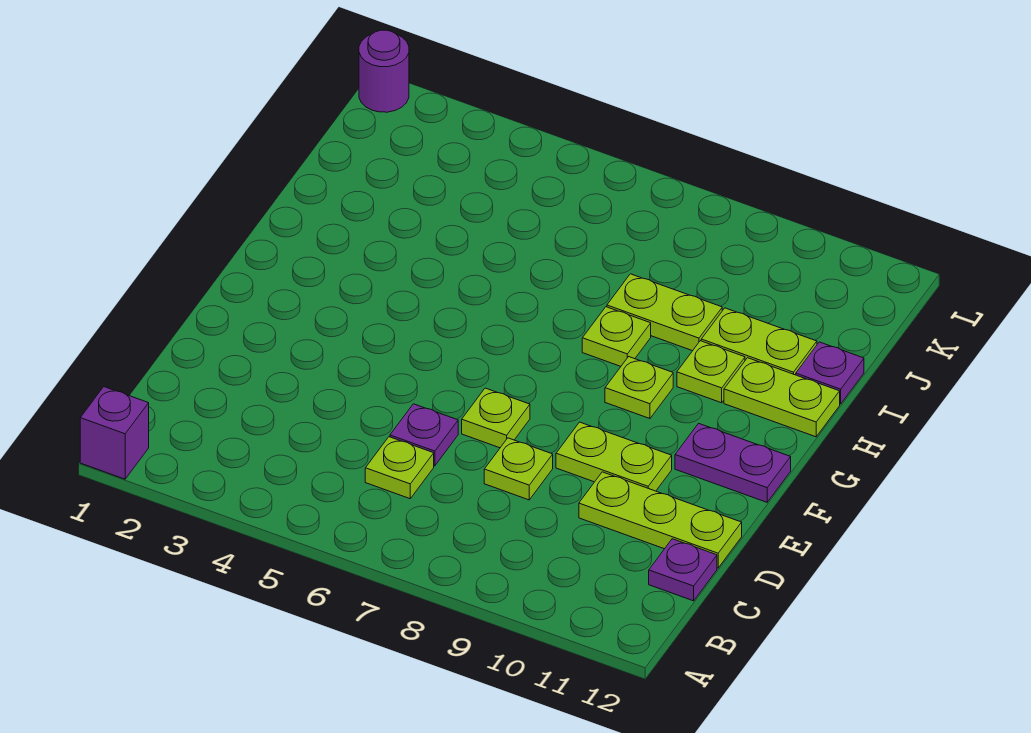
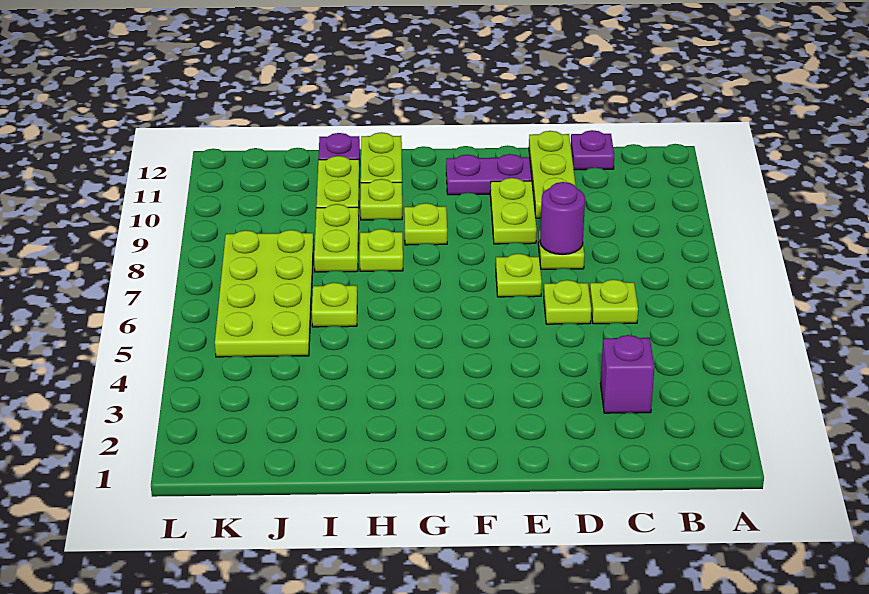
purple 1x1 brick [80,387,149,479] -> purple 1x1 brick moved to [600,335,654,413]
purple 1x1 plate [390,404,458,466] -> lime 1x1 plate [544,280,591,324]
purple 1x2 plate [675,423,791,502] -> purple 1x2 plate turned to [446,154,532,195]
none -> lime 1x1 plate [312,283,357,327]
none -> lime 2x4 plate [215,230,314,357]
purple 1x1 round brick [359,30,409,112] -> purple 1x1 round brick moved to [540,182,585,254]

